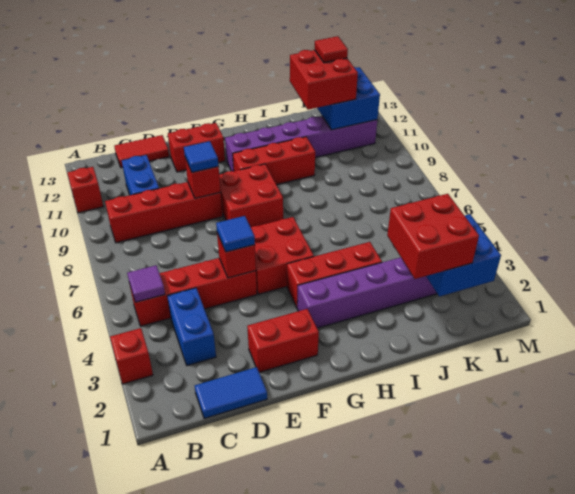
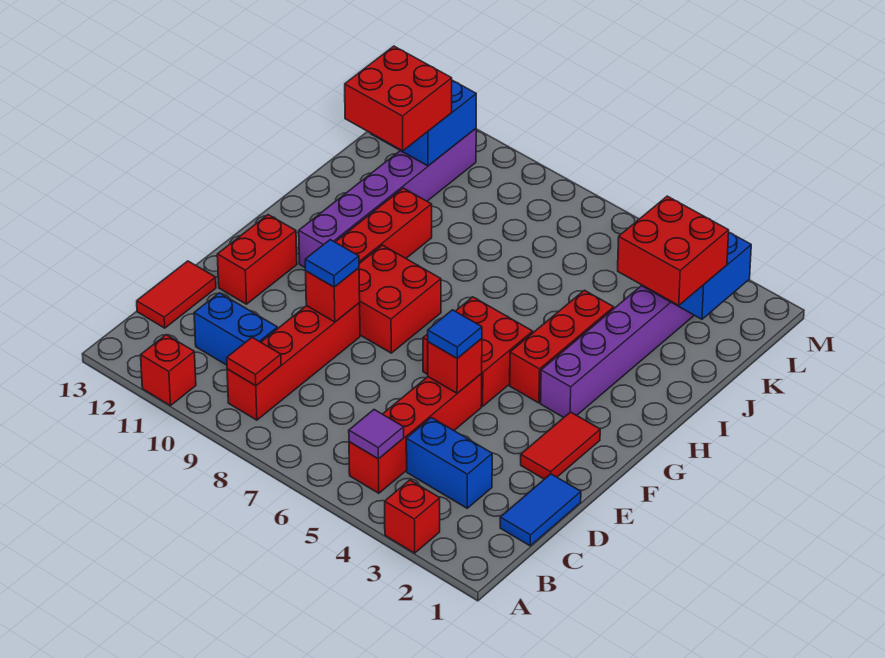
red 1x2 brick [247,309,319,372] -> red 1x2 tile [521,412,600,479]
red 1x1 tile [315,36,348,63] -> red 1x1 tile moved to [227,337,281,386]

